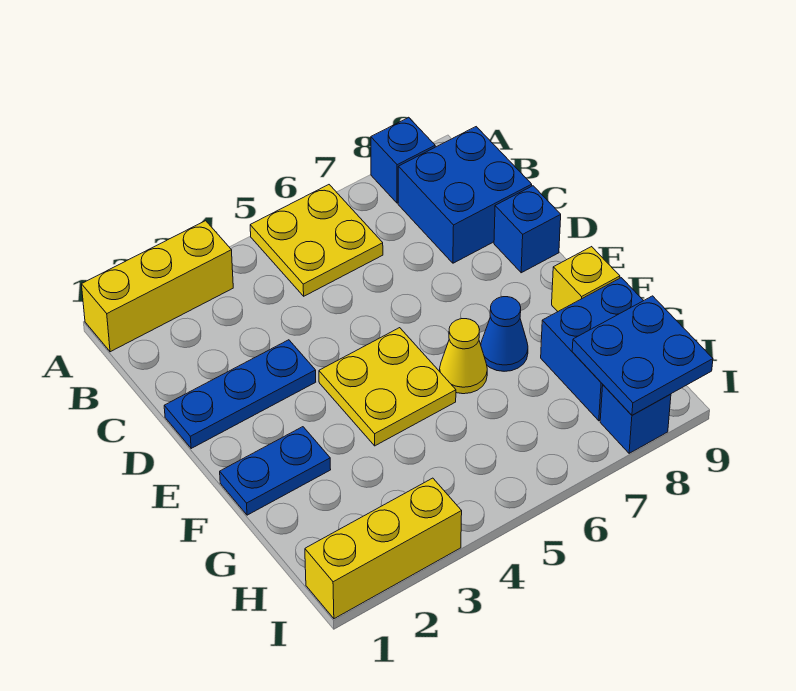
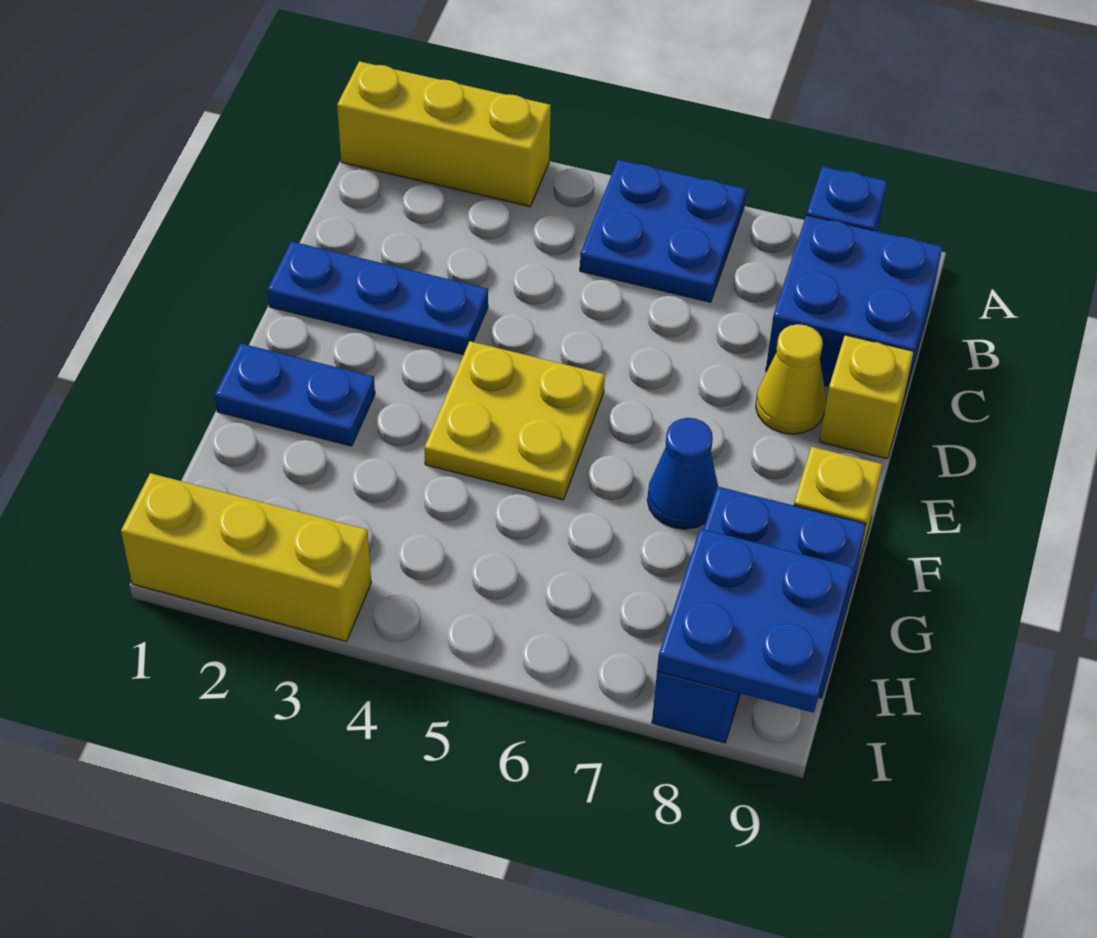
yellow 2x2 plate [250,185,383,296] -> blue 2x2 plate [580,160,746,302]
blue 1x1 brick [494,186,561,273] -> yellow 1x1 brick [819,335,914,459]
yellow 1x1 cone [440,319,487,394] -> yellow 1x1 cone moved to [756,324,826,434]

